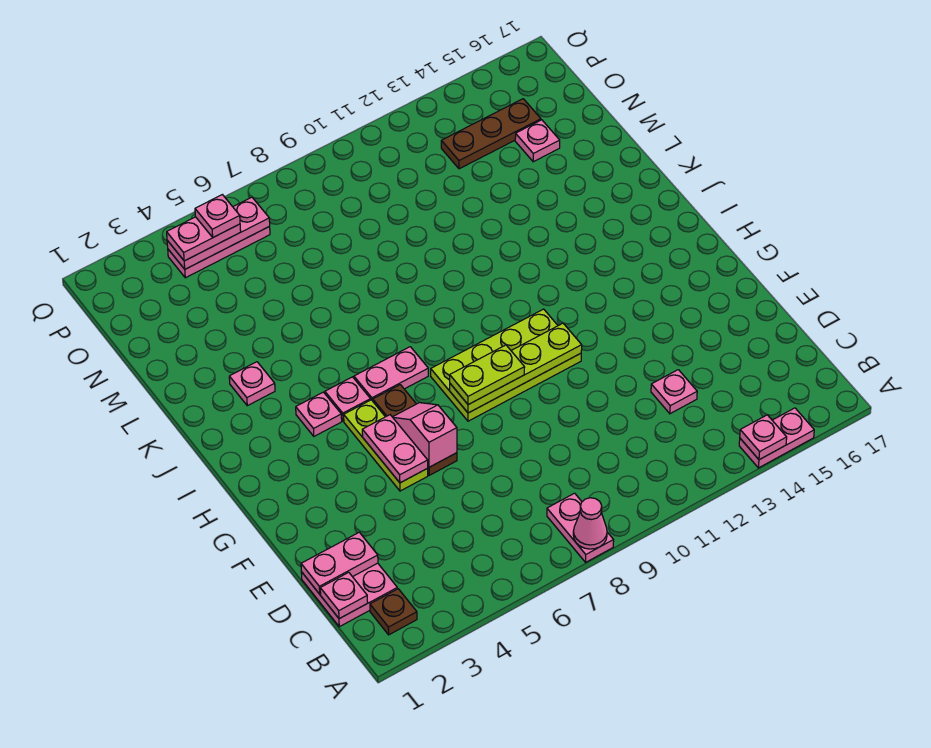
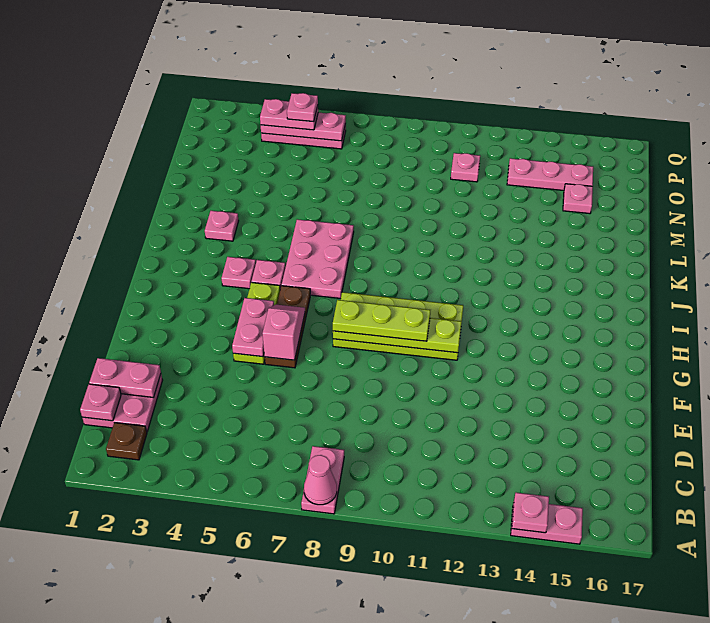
pink 1x1 plate [651,370,697,414] -> pink 1x1 plate moved to [451,153,480,182]
lime 1x2 plate [450,345,525,405] -> lime 1x3 plate [333,300,430,341]
pink 1x2 plate [354,347,428,401] -> pink 2x3 plate [282,219,354,299]
brown 1x3 plate [441,99,541,169] -> pink 1x3 plate [507,158,593,190]

